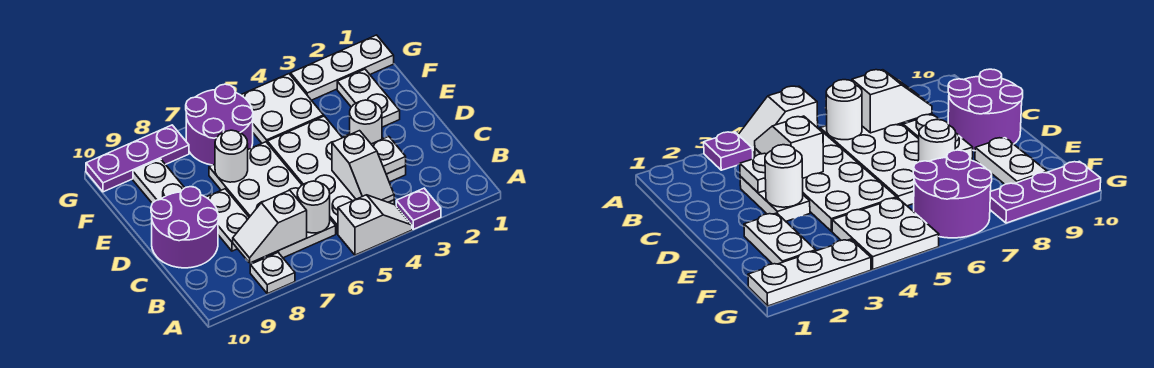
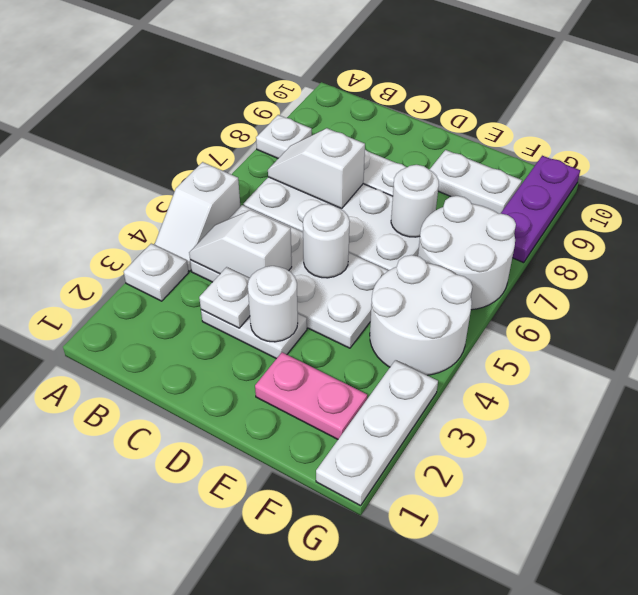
purple 1x1 plate [396,188,441,229] -> white 1x1 plate [124,244,189,301]
white 1x1 round brick [297,181,330,233] -> white 1x1 round brick moved to [303,204,350,278]
white 1x2 slope [233,190,307,263] -> white 1x2 slope turned to [268,128,365,208]
purple 2x2 round brick [151,187,218,268] -> none
white 1x2 plate [337,69,400,127] -> pink 1x2 plate [255,352,367,439]
white 2x2 plate [241,74,324,143] -> white 2x2 round brick [370,255,473,375]
purple 2x2 round brick [186,84,253,165] -> white 2x2 round brick [418,196,516,310]

